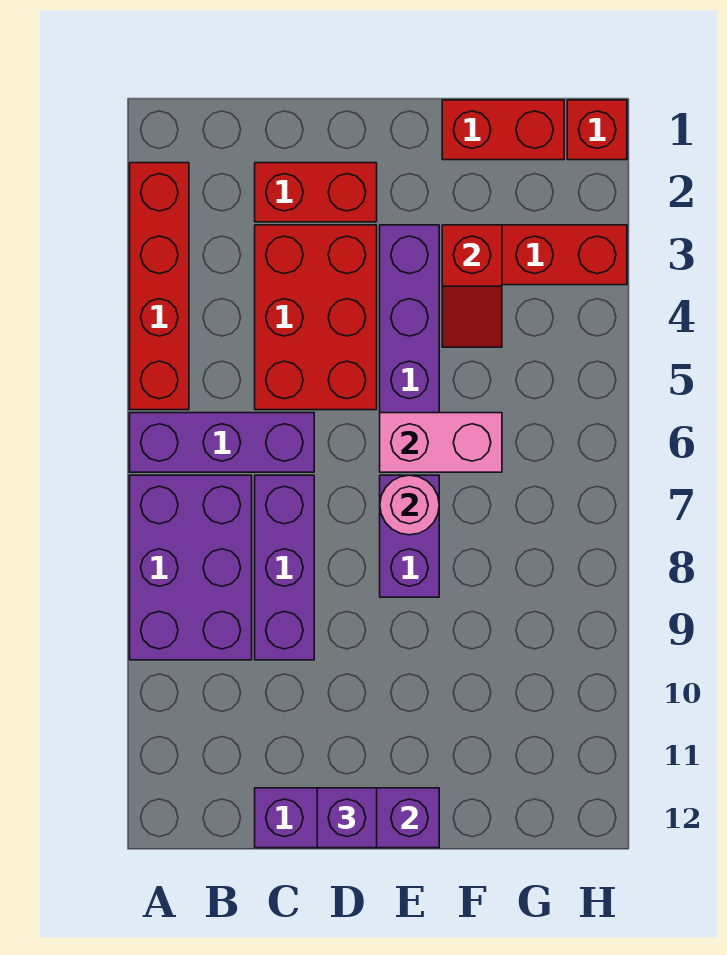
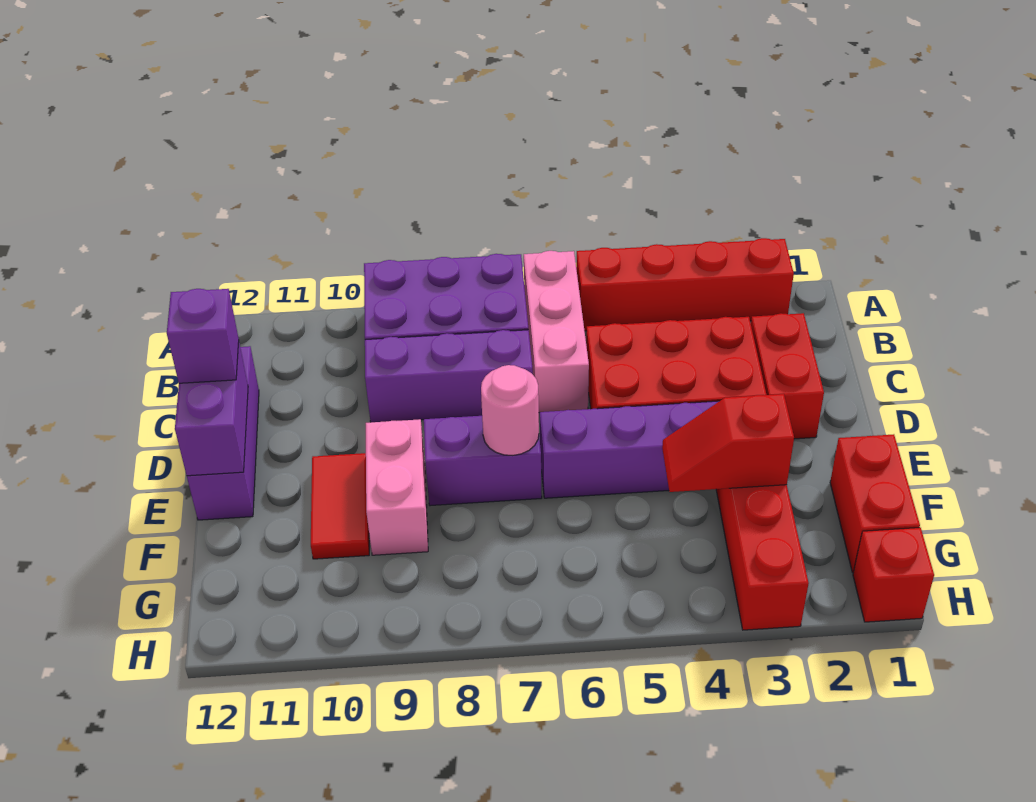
purple 1x3 brick [130,413,314,472] -> pink 1x3 brick [524,251,589,413]
pink 1x2 brick [380,413,502,472] -> pink 1x2 brick moved to [366,419,428,555]
none -> red 1x2 tile [311,453,369,559]

